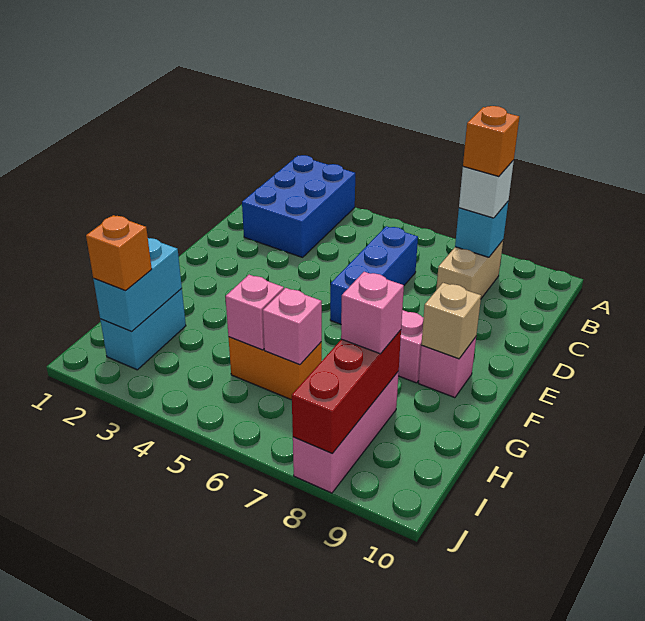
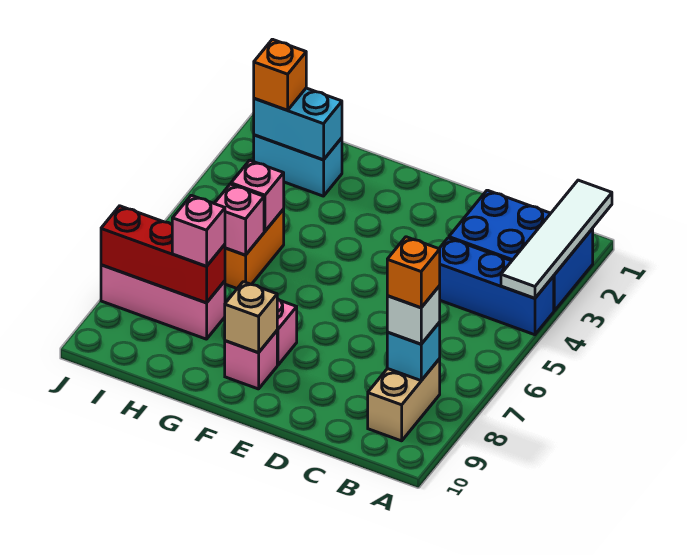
none -> white 1x4 tile [501,180,612,298]
tan 1x2 brick [436,241,503,298] -> tan 1x2 brick turned to [368,359,440,441]
blue 1x3 brick [330,226,418,324] -> blue 1x3 brick moved to [439,238,554,335]

